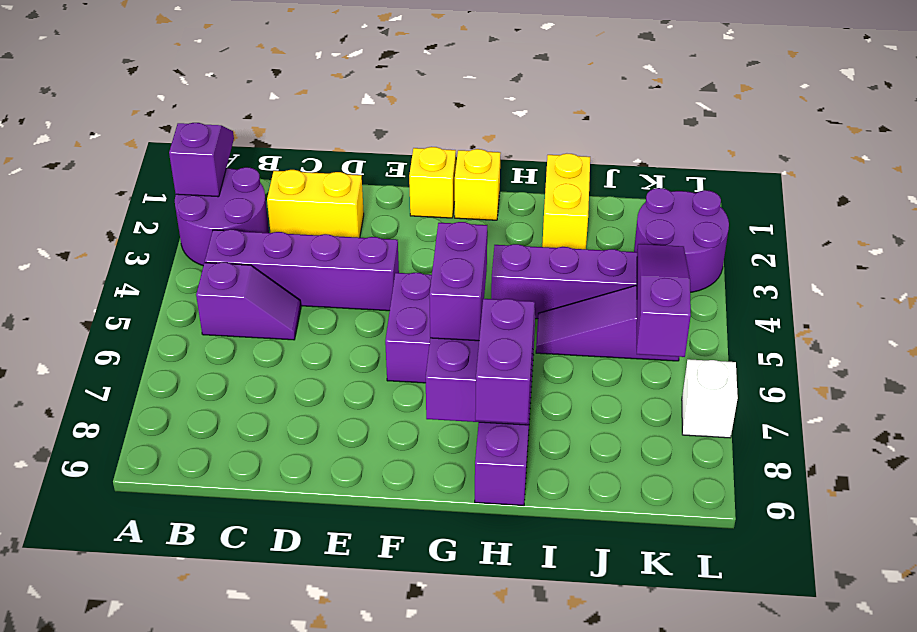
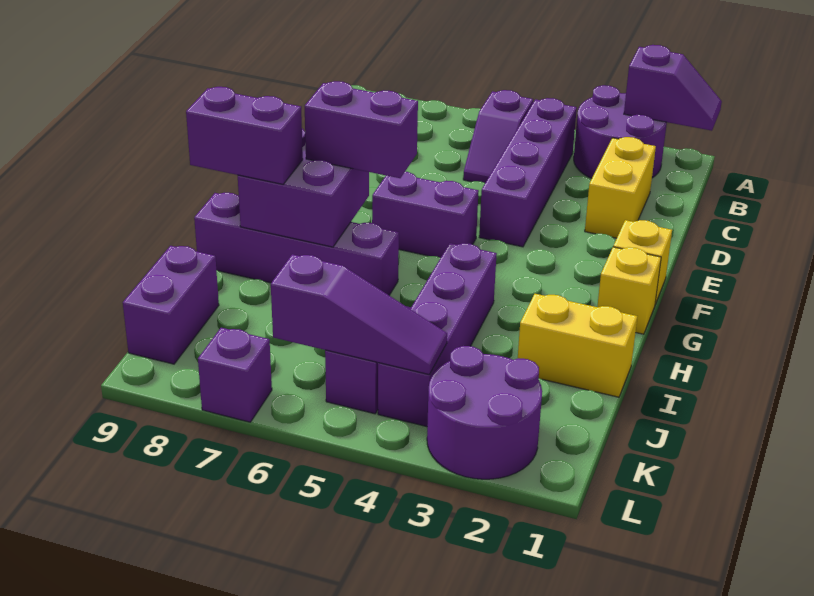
none -> purple 1x2 brick [123,246,219,364]
white 1x1 brick [682,359,738,438] -> purple 1x1 brick [198,328,272,422]

